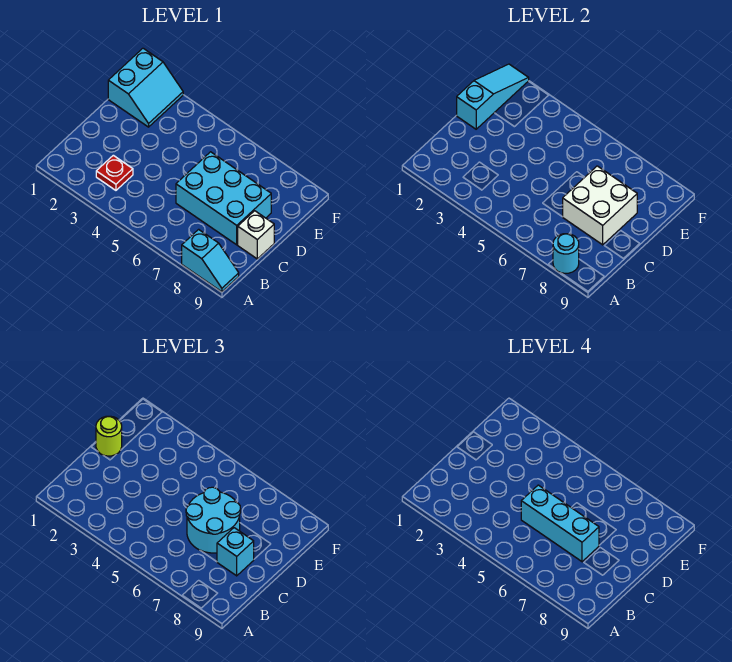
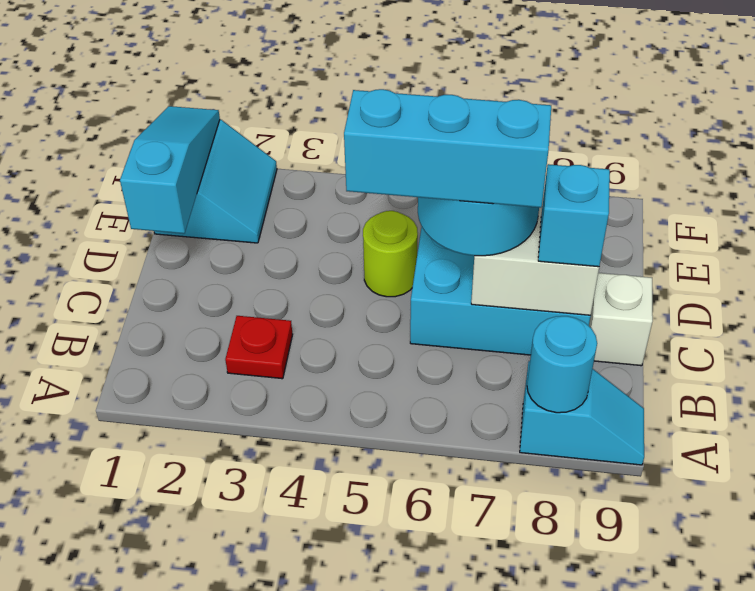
lime 1x1 round brick [96,416,122,456] -> lime 1x1 round brick moved to [363,211,418,297]

